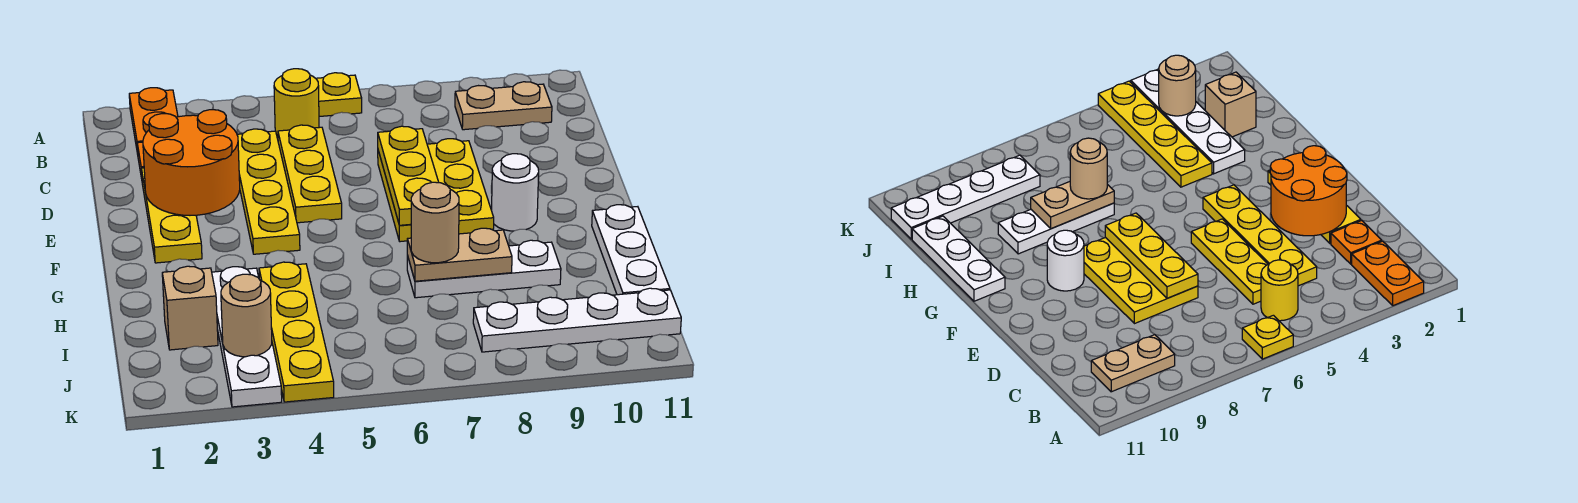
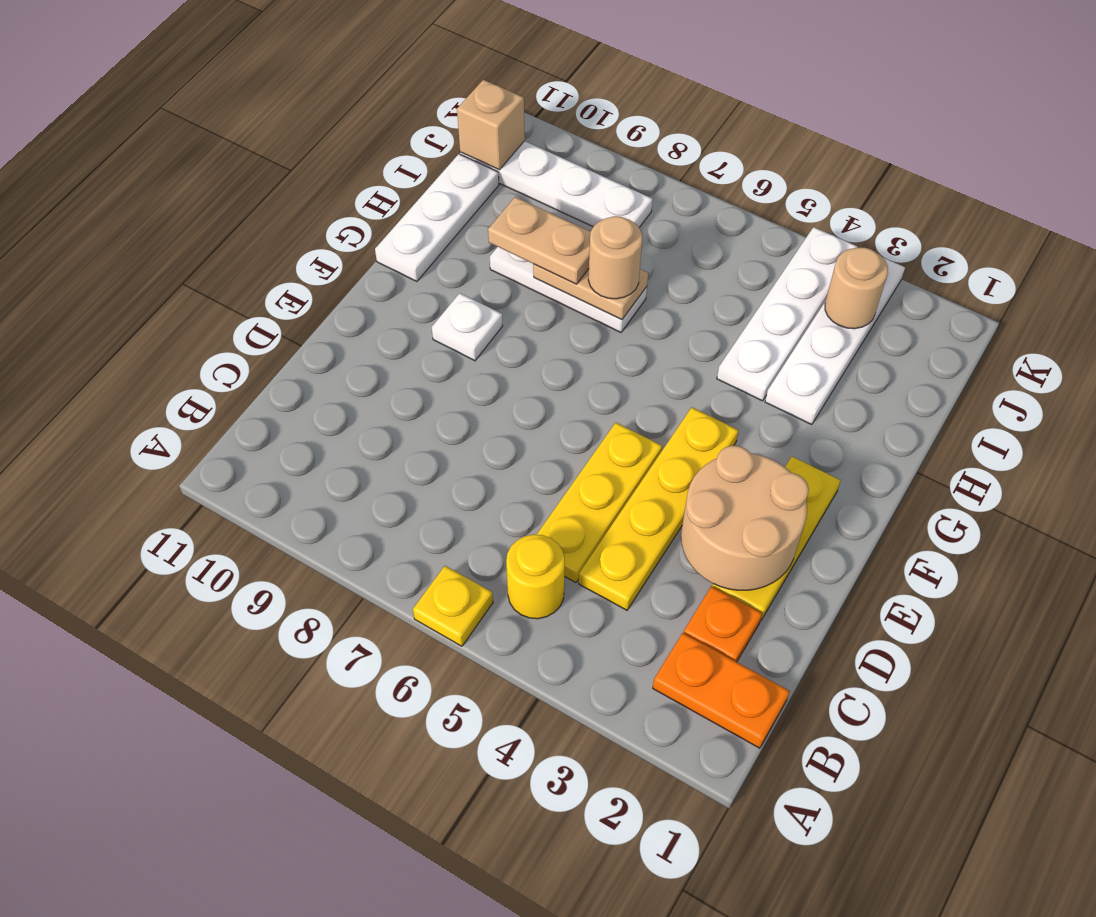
orange 1x2 plate [129,88,178,154] -> orange 1x2 plate turned to [653,633,790,748]
tan 1x2 plate [455,82,552,130] -> tan 1x2 plate moved to [488,197,590,284]
orange 2x2 round brick [143,110,240,215] -> tan 2x2 round brick [681,446,809,590]
yellow 2x3 plate [378,139,494,242] -> none
yellow 1x3 plate [378,126,439,225] -> none
white 1x1 round brick [492,154,539,231] -> white 1x1 plate [432,293,502,361]
yellow 1x4 plate [259,262,334,402] -> white 1x4 plate [717,227,858,401]
tan 1x1 brick [162,266,218,350] -> tan 1x1 brick moved to [457,80,525,170]

